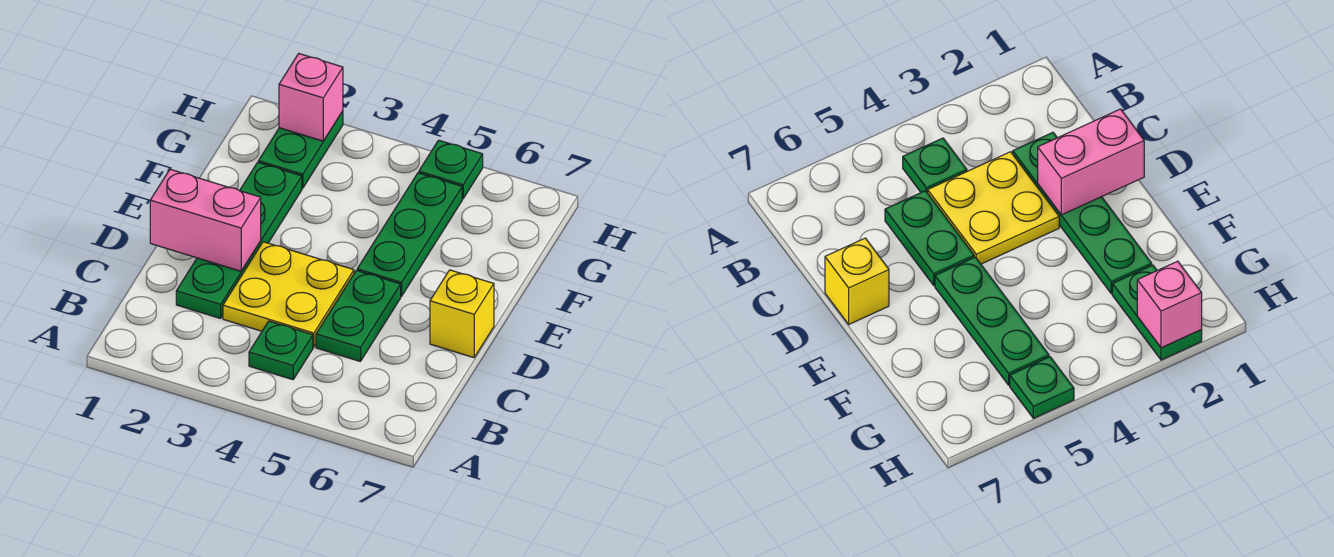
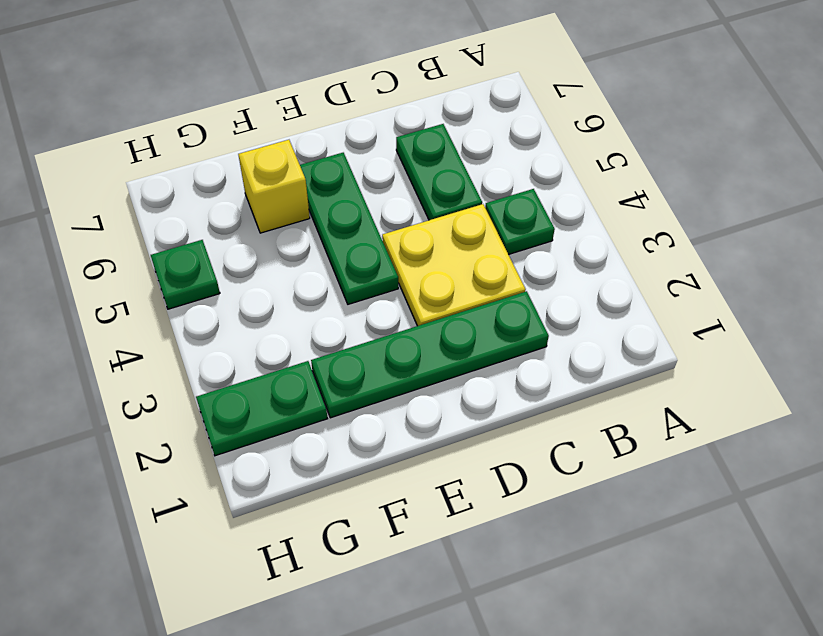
green 1x2 plate [316,270,401,361] -> green 1x2 plate turned to [396,124,482,220]
pink 1x2 brick [150,169,261,271] -> none
yellow 1x1 brick [430,270,494,358] -> yellow 1x1 brick moved to [238,140,310,233]
green 1x3 plate [357,173,462,296] -> green 1x3 plate turned to [300,153,398,304]
pink 1x1 brick [279,54,343,141] -> none

